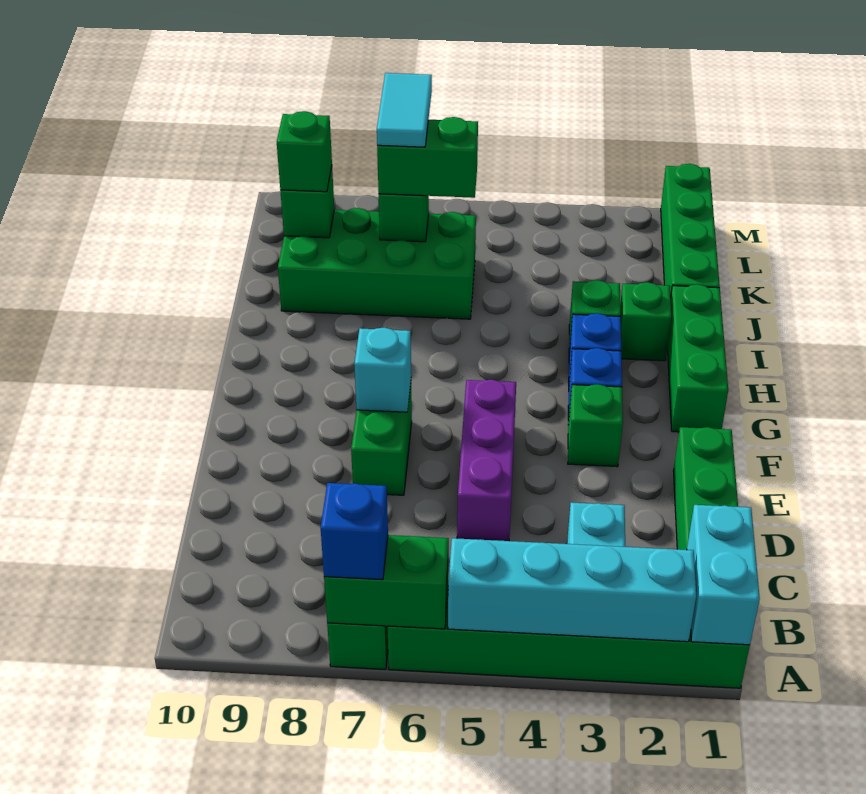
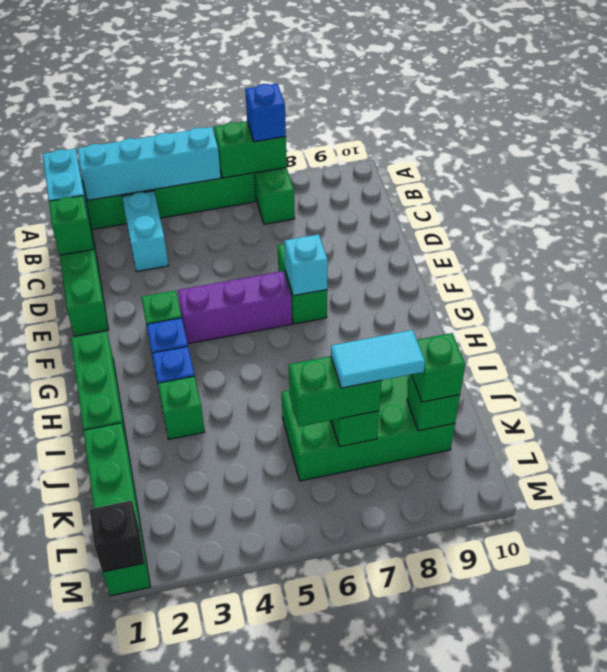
purple 1x3 brick [457,379,516,541] -> purple 1x3 brick turned to [178,271,292,344]
green 1x1 brick [620,282,671,361] -> green 1x1 brick moved to [49,196,94,255]
cyan 1x2 tile [377,73,432,147] -> cyan 1x2 tile turned to [331,330,425,388]
none -> black 1x1 brick [89,501,144,572]

